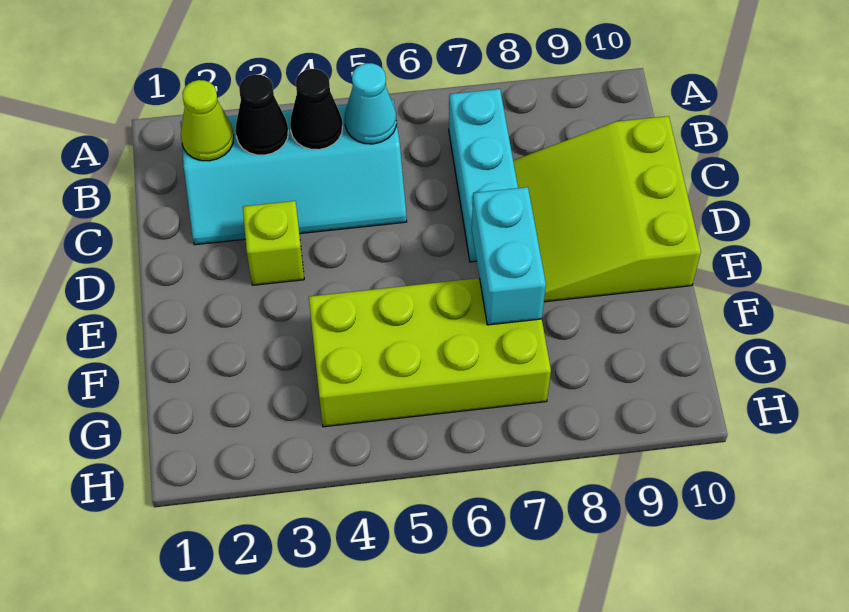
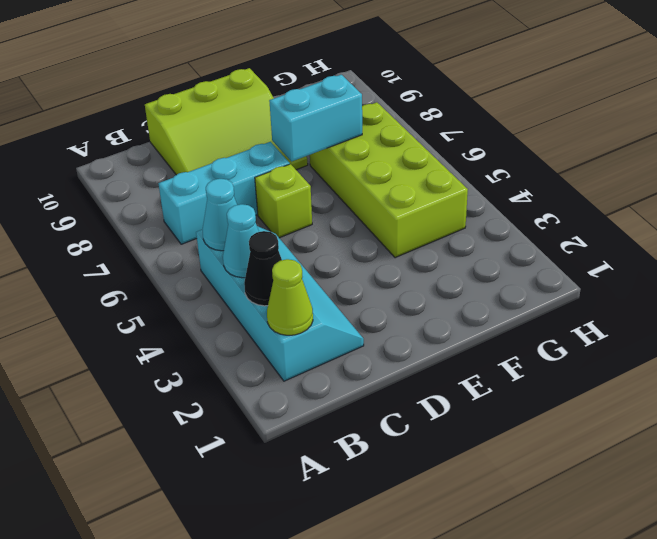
black 1x1 cone [290,69,342,150] -> cyan 1x1 cone [223,204,259,278]
lime 1x1 brick [243,201,304,285] -> lime 1x1 brick moved to [255,164,312,238]

